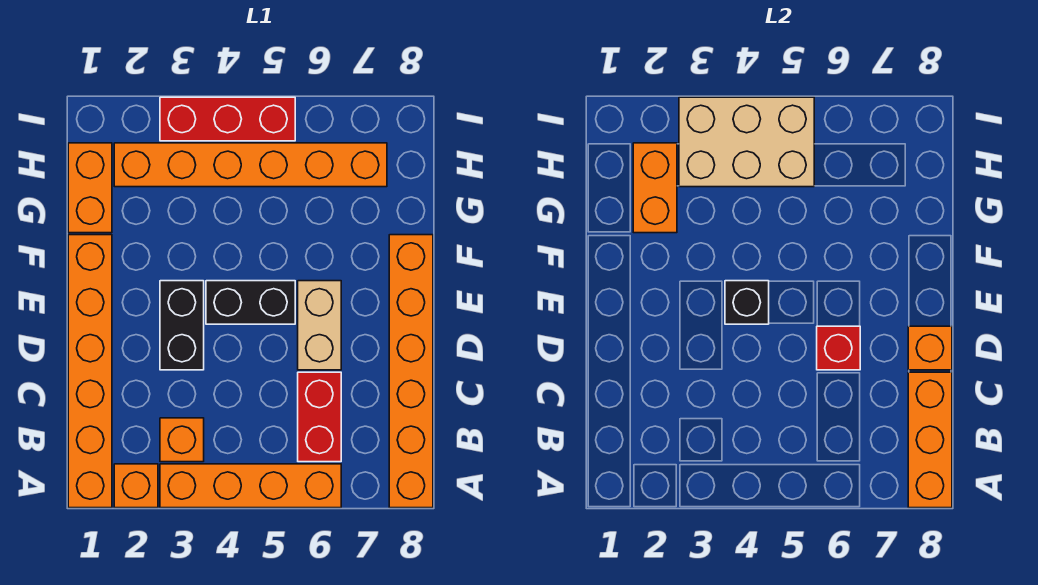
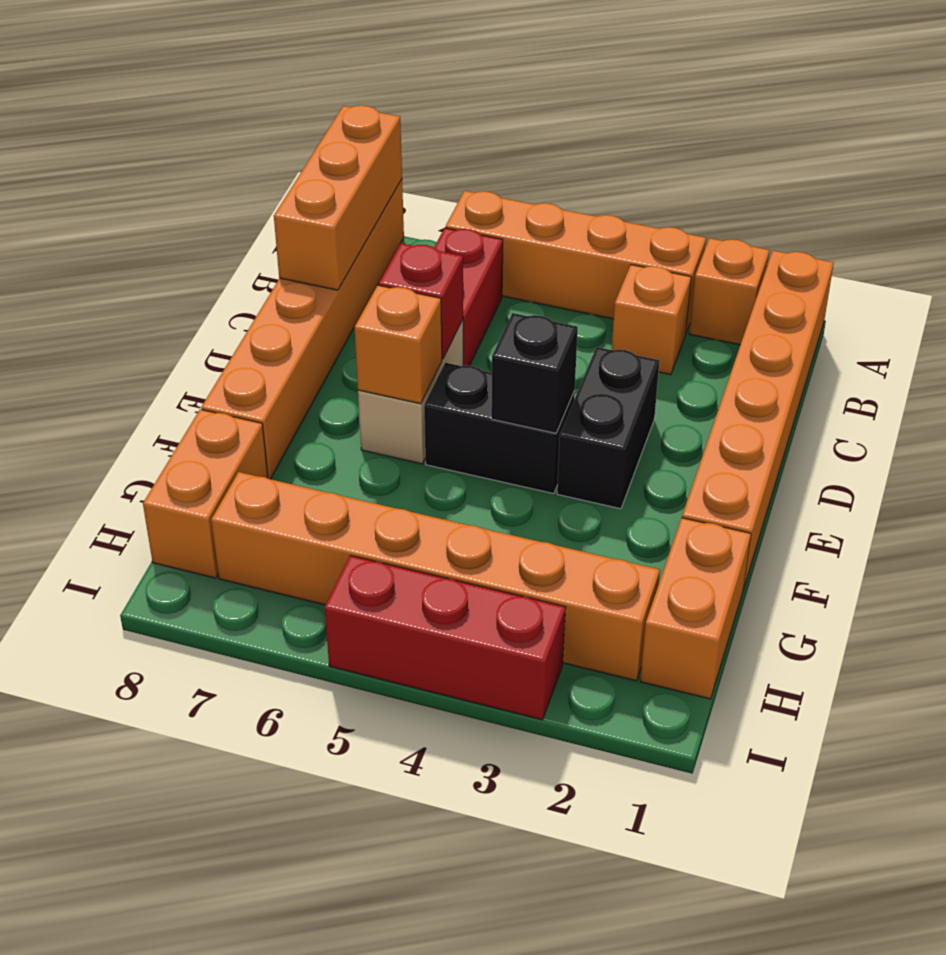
orange 1x1 brick [908,326,952,370] -> orange 1x1 brick moved to [354,285,442,404]
orange 1x2 brick [633,143,677,233] -> orange 1x2 brick moved to [143,409,268,578]
tan 2x3 brick [679,97,814,187] -> none

